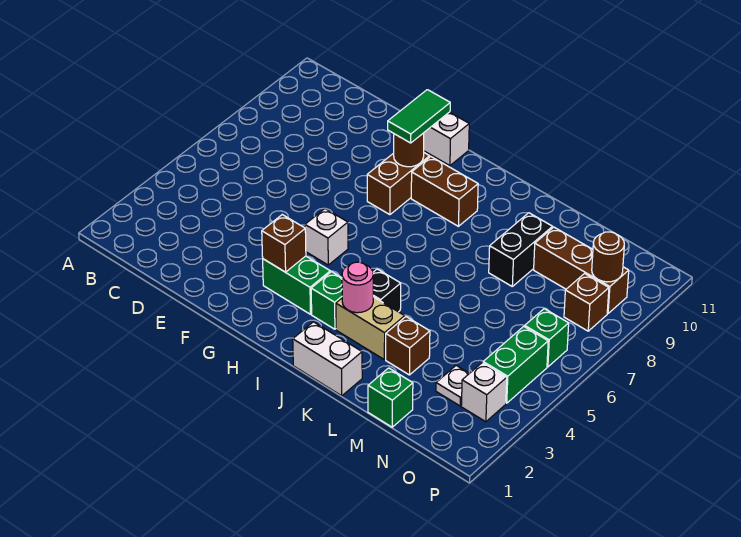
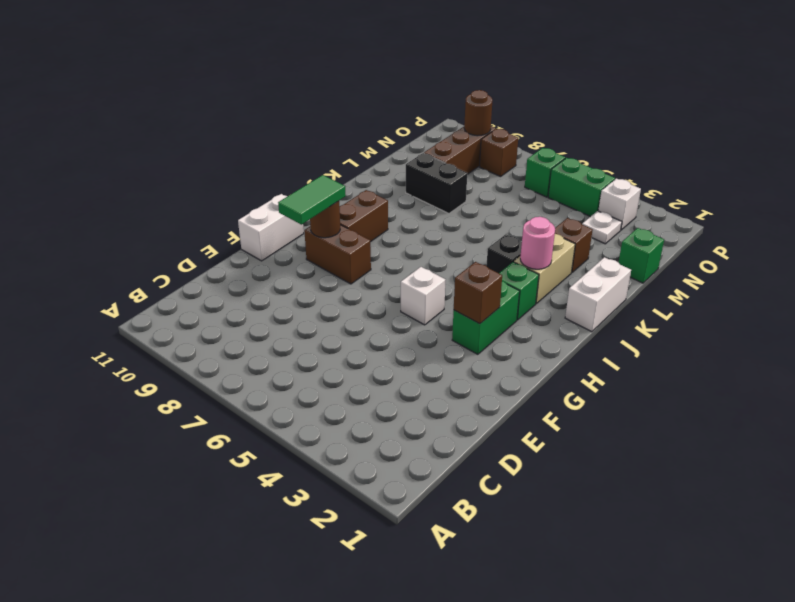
green 1x2 tile [388,90,450,143] -> green 1x2 tile turned to [278,175,346,225]

